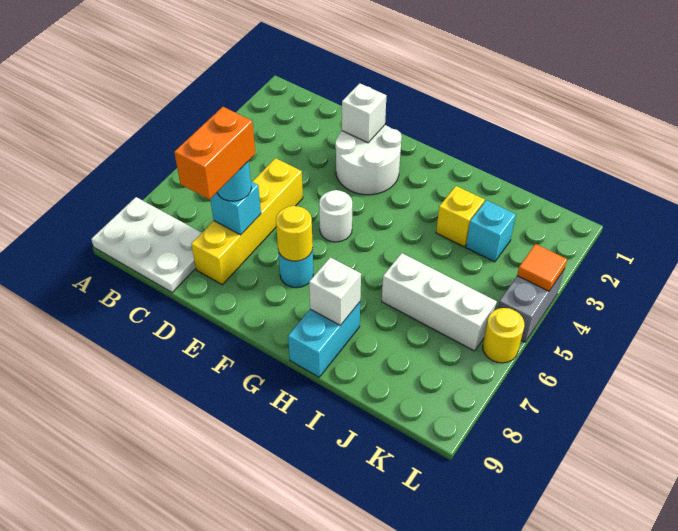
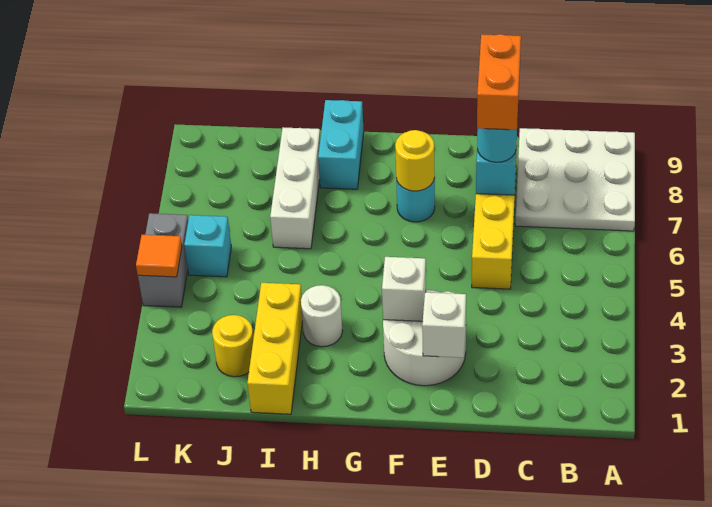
white 2x3 plate [91,197,201,292] -> white 3x3 plate [515,128,635,231]
white 1x1 round brick [319,190,352,242] -> white 1x1 round brick moved to [301,285,343,347]
white 1x1 brick [309,257,361,325] -> white 1x1 brick moved to [382,257,426,321]
yellow 1x1 brick [436,186,485,247] -> yellow 1x3 brick [247,283,302,414]
white 1x3 brick [382,253,497,351] -> white 1x3 brick turned to [270,127,320,249]
cyan 1x1 brick [466,200,516,262] -> cyan 1x1 brick moved to [184,215,231,277]
yellow 1x1 round brick [483,308,524,363] -> yellow 1x1 round brick moved to [212,315,253,377]

